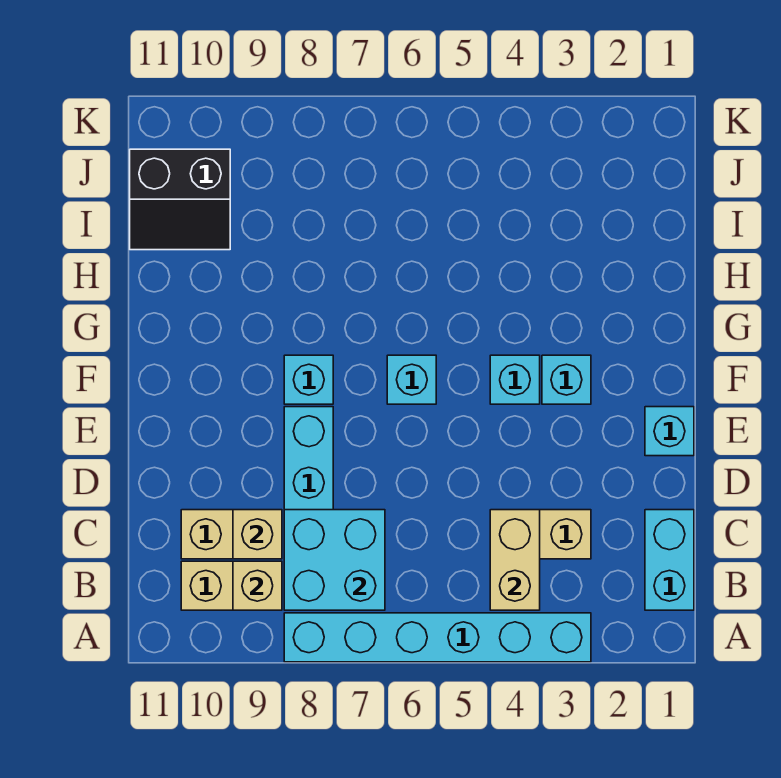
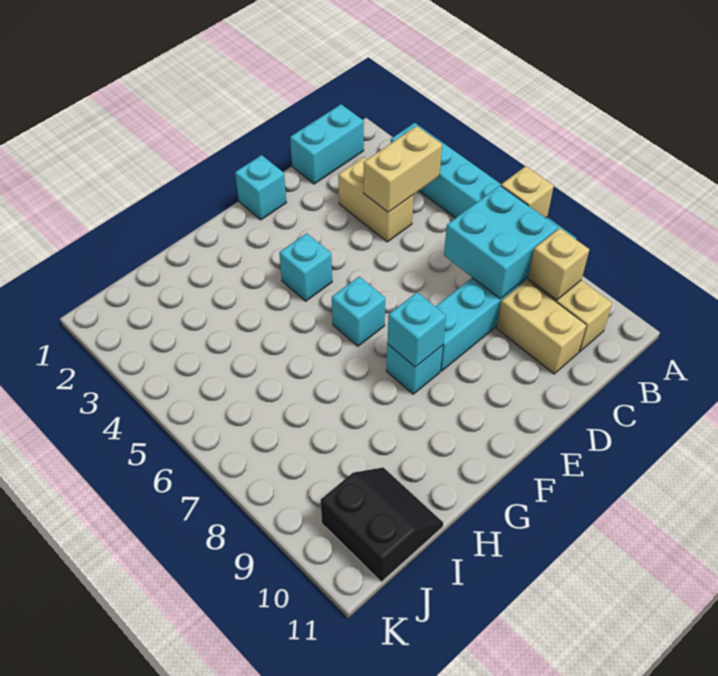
tan 1x1 brick [233,510,282,559] -> tan 1x1 brick moved to [501,166,554,218]
cyan 1x1 brick [542,355,591,404] -> cyan 1x1 brick moved to [387,292,446,367]

